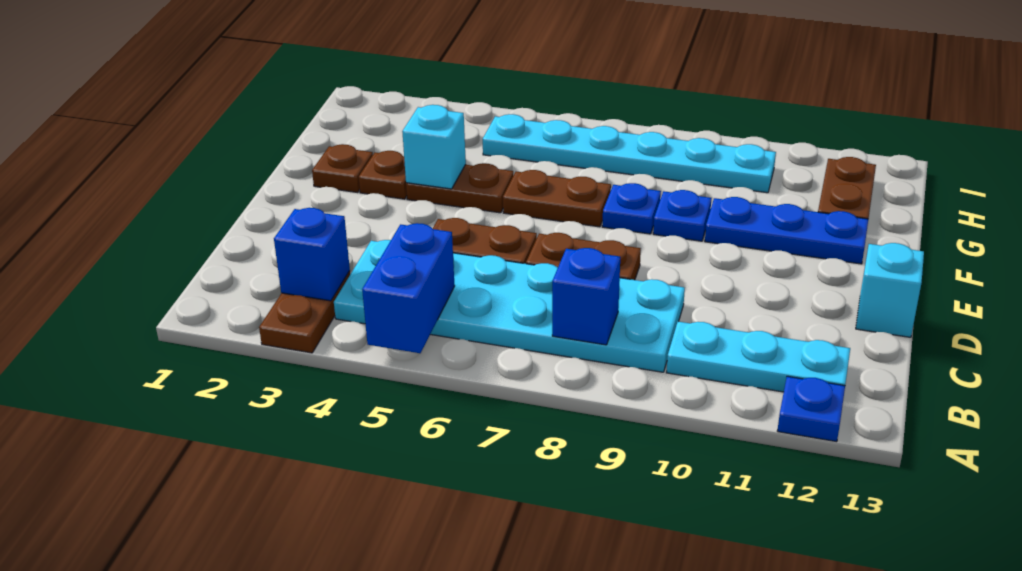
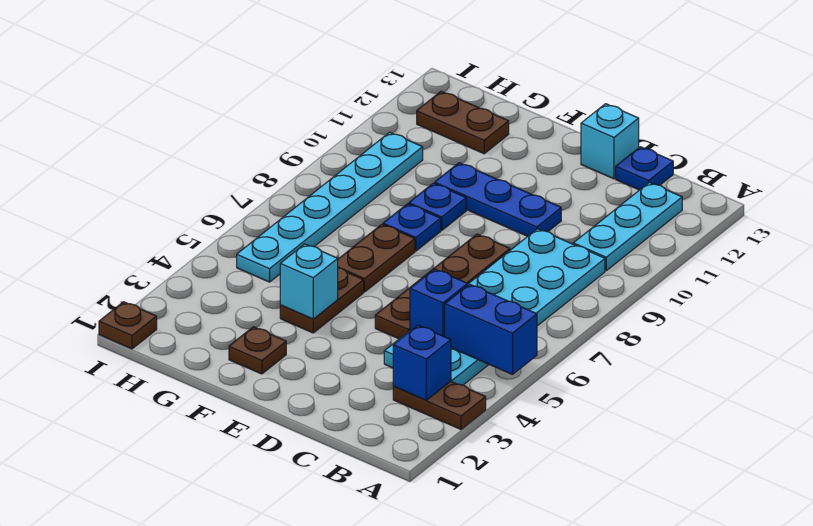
blue 1x1 plate [777,376,845,442] -> blue 1x1 plate moved to [616,147,673,190]
blue 1x1 brick [552,248,620,345] -> blue 1x1 brick moved to [410,269,468,337]
brown 1x1 plate [359,151,407,199] -> brown 1x1 plate moved to [99,302,157,349]
blue 1x3 plate [705,197,868,264] -> blue 1x3 plate turned to [435,163,561,236]

